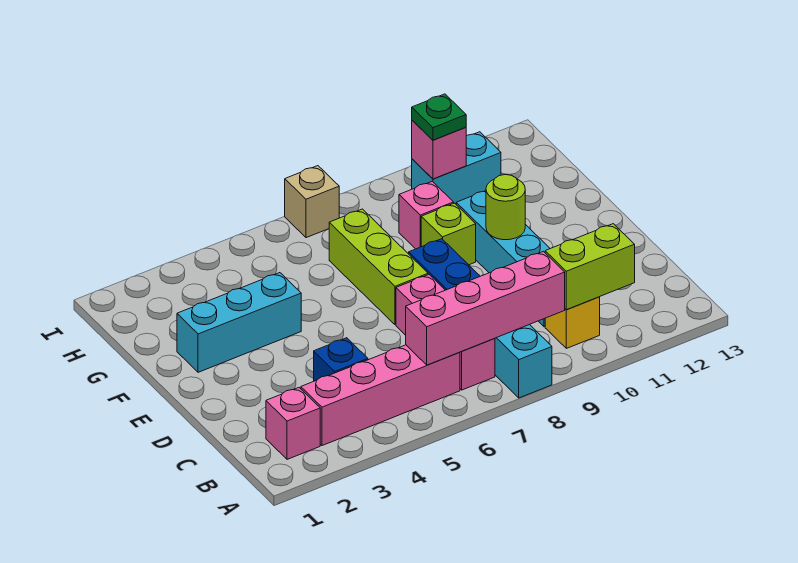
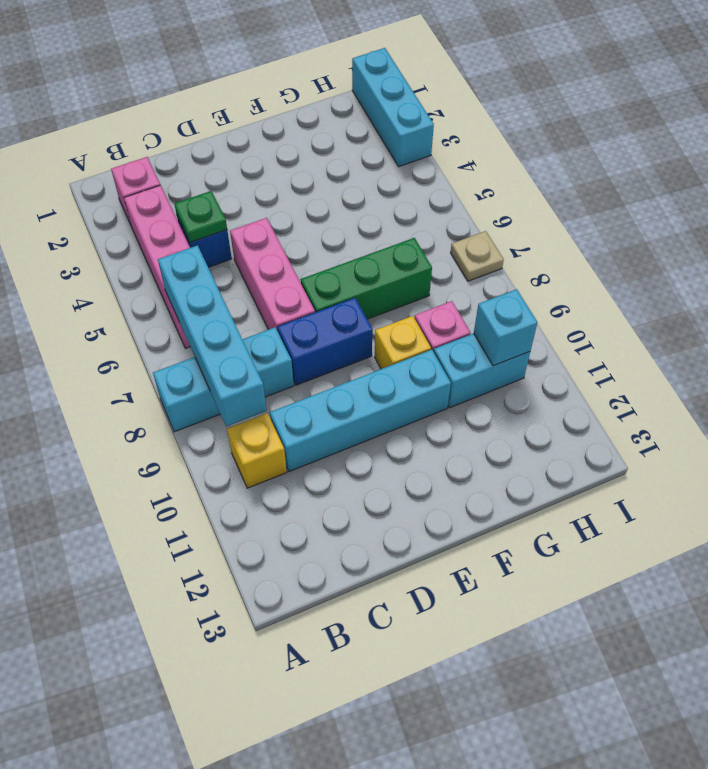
pink 1x4 brick [406,251,565,365] -> cyan 1x4 brick [158,245,267,426]
pink 1x3 brick [396,274,495,390] -> pink 1x3 brick turned to [230,218,315,331]
lime 1x2 brick [545,224,635,310] -> none
lime 1x3 brick [329,209,428,325] -> green 1x3 brick [301,238,432,319]
lime 1x1 round brick [486,175,525,240] -> none
cyan 1x3 brick [177,273,301,372] -> cyan 1x3 brick moved to [352,48,434,167]
lime 1x1 brick [421,203,476,265] -> yellow 1x1 brick [375,316,431,369]
cyan 1x2 brick [412,132,501,204] -> cyan 1x2 brick turned to [434,333,530,408]
pink 1x1 brick [412,120,466,179] -> cyan 1x1 brick [474,289,537,366]
green 1x1 plate [412,94,466,140] -> green 1x1 plate moved to [175,191,227,242]
tan 1x1 brick [285,166,339,238] -> tan 1x1 plate [451,231,504,281]

